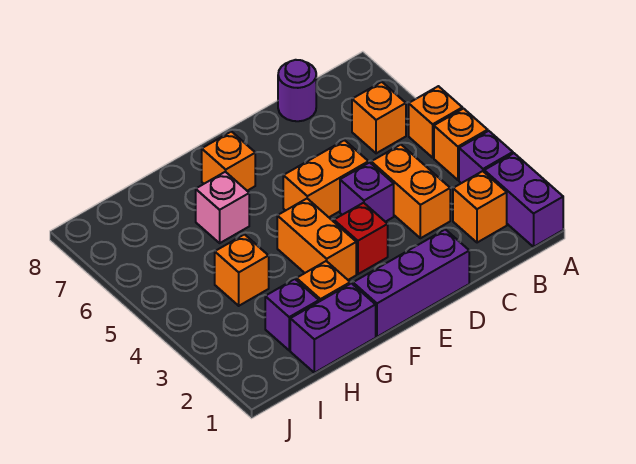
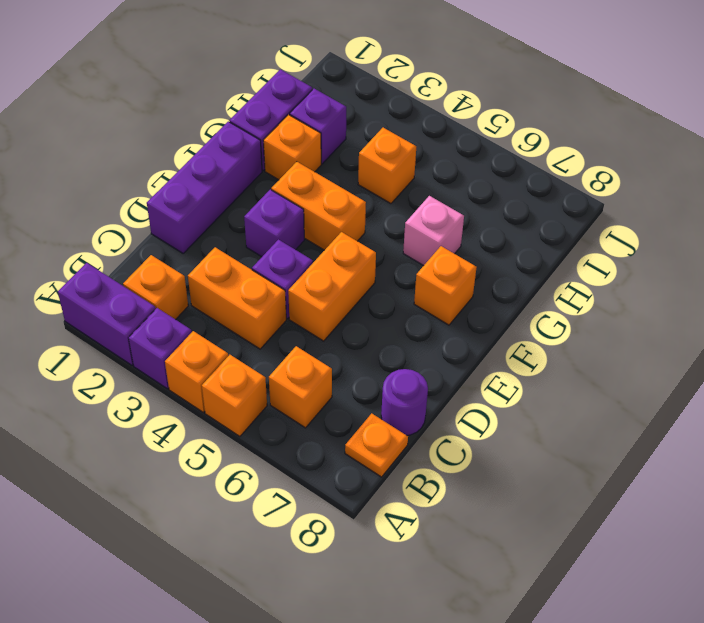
none -> orange 1x1 plate [345,413,408,477]
red 1x1 brick [334,203,388,274] -> purple 1x1 brick [244,190,304,257]

